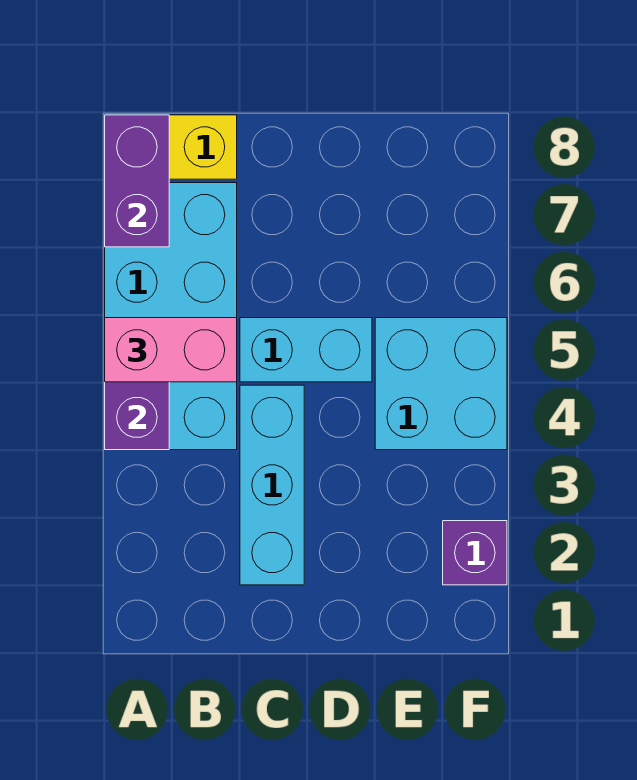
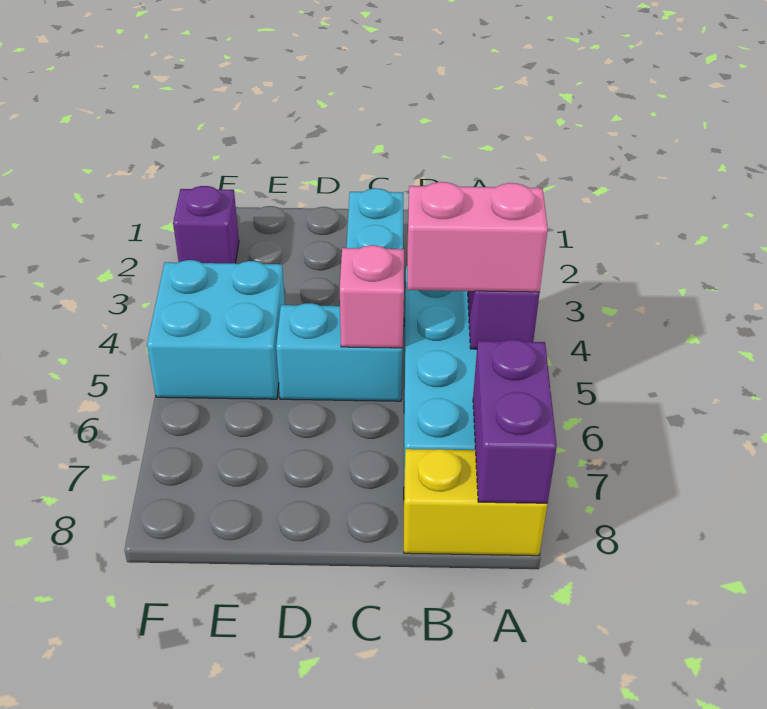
none -> pink 1x1 brick [340,245,404,348]

